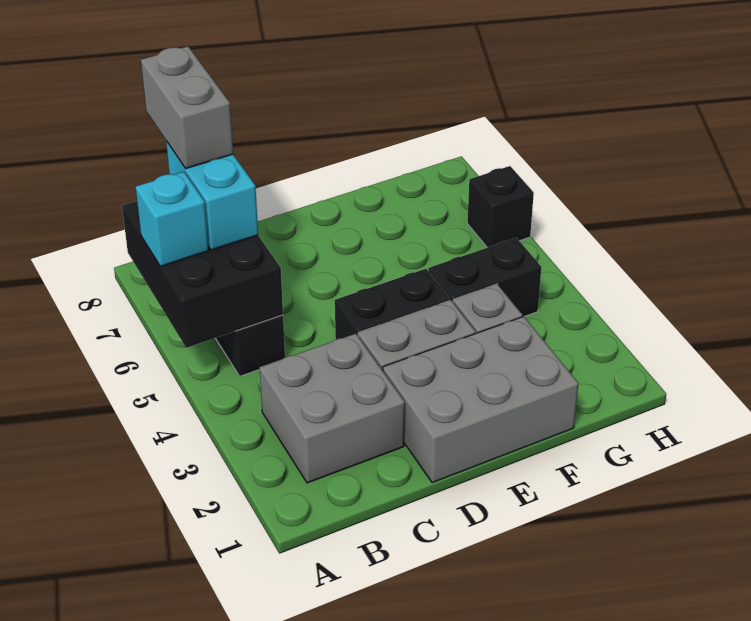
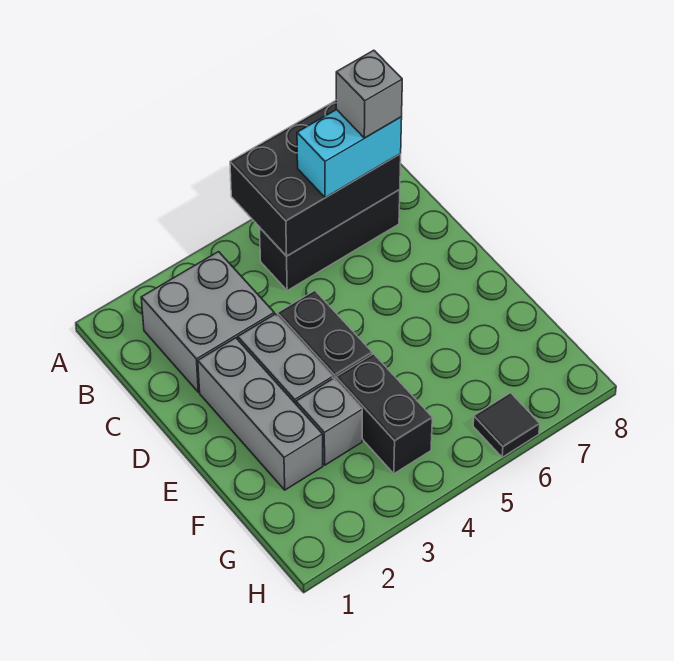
cyan 1x1 brick [136,172,209,266] -> none
grey 1x2 brick [141,46,233,168] -> grey 1x1 brick [336,50,402,138]
grey 2x3 brick [383,317,578,483] -> grey 1x3 brick [198,338,323,490]
black 1x1 brick [467,166,534,248] -> black 1x1 tile [473,393,540,457]

